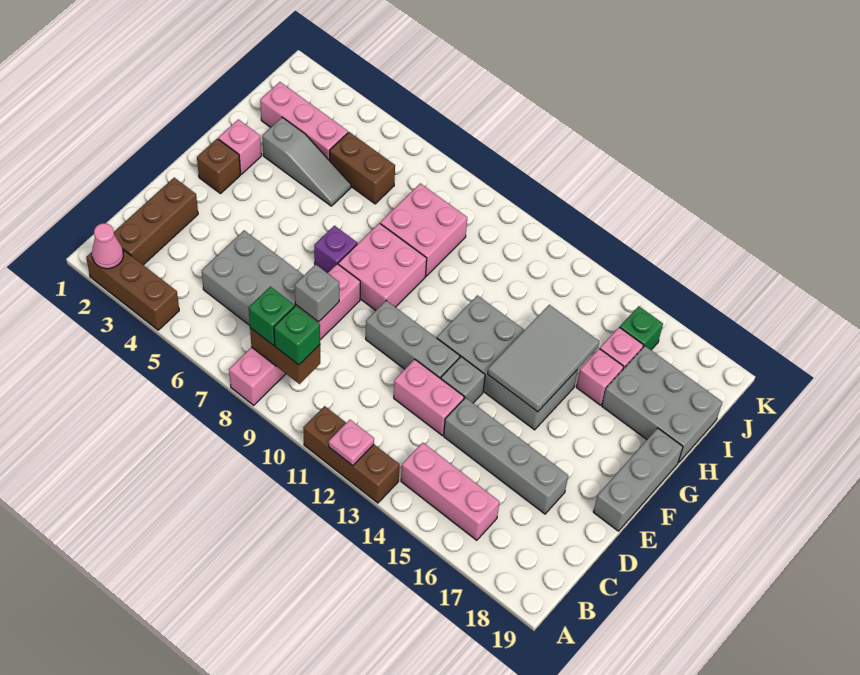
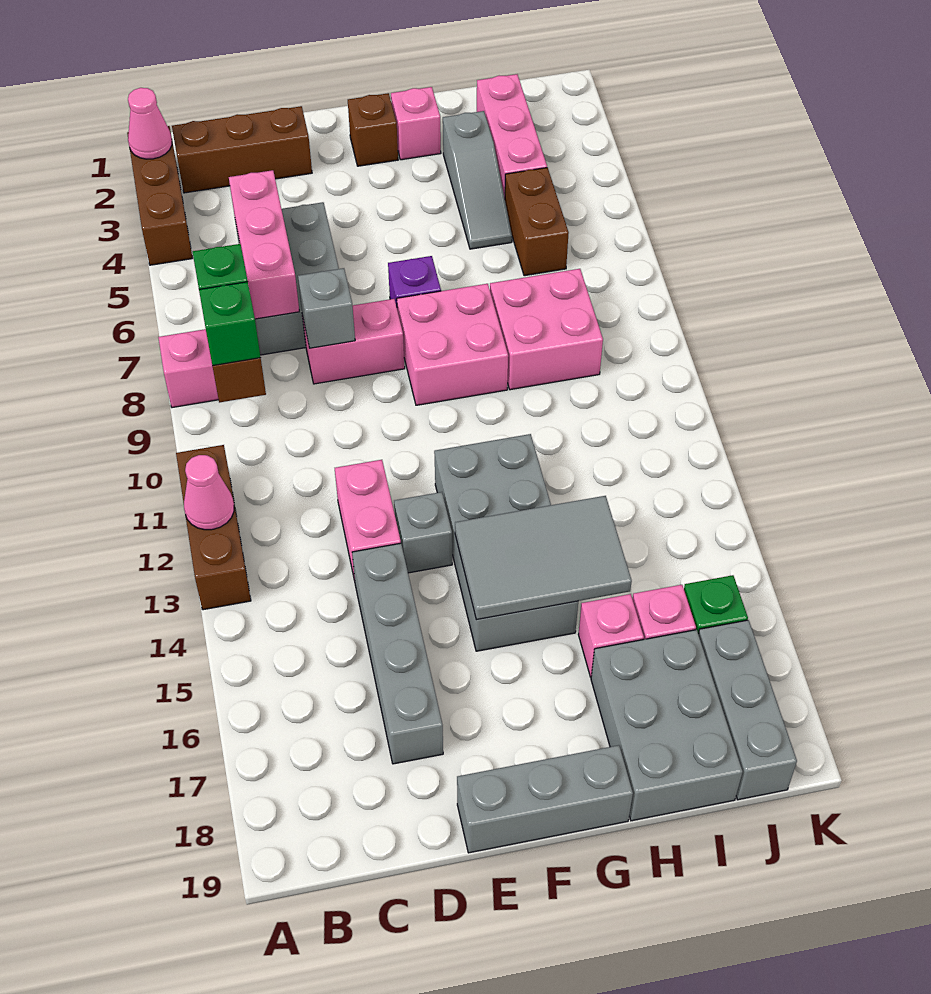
pink 1x1 plate [329,420,374,466] -> pink 1x1 cone [184,455,234,530]
pink 1x3 brick [401,442,500,540] -> pink 1x3 brick moved to [229,170,299,319]
grey 1x3 brick [366,301,460,379] -> grey 1x3 brick moved to [698,620,797,800]

